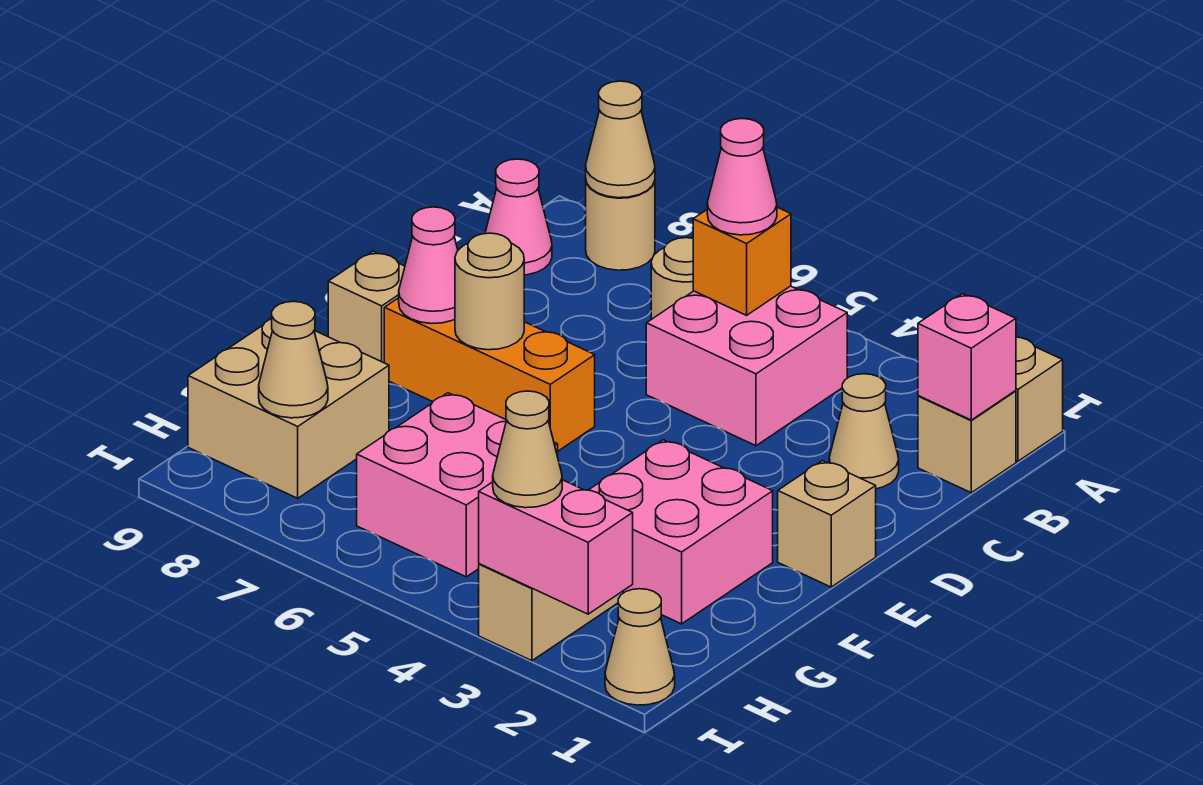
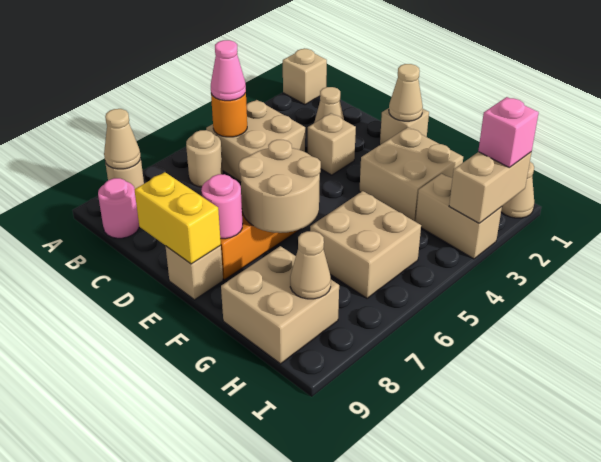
tan 1x1 brick [918,391,1016,493] -> tan 1x1 brick moved to [307,113,356,175]
pink 1x1 brick [918,294,1016,420] -> pink 1x1 brick moved to [478,97,539,168]
pink 2x2 brick [646,286,847,446] -> tan 2x2 brick [206,100,305,182]
orange 1x1 brick [693,207,791,315] -> orange 1x1 round brick [211,93,247,137]
pink 1x1 cone [485,159,552,275] -> pink 1x1 round brick [98,178,139,238]
none -> yellow 1x2 brick [135,172,221,264]
tan 1x1 round brick [455,233,524,350] -> tan 2x2 round brick [239,140,321,233]
pink 1x1 cone [399,207,458,324] -> pink 1x1 round brick [201,174,243,239]
pink 2x2 brick [589,440,773,624] -> tan 2x2 brick [359,127,463,222]
pink 2x2 brick [357,393,558,577] -> tan 2x2 brick [310,191,421,298]
pink 1x2 brick [479,480,633,614] -> tan 1x2 brick [449,152,532,223]
tan 1x1 cone [493,391,562,508] -> tan 1x1 cone moved to [389,64,423,121]

